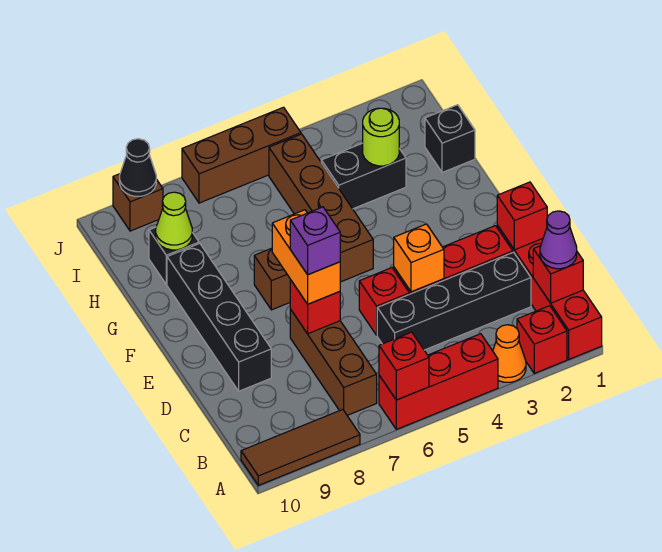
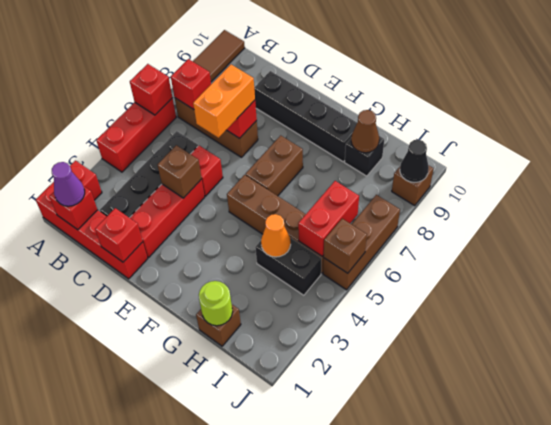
orange 1x1 cone [493,325,526,382] -> orange 1x1 cone moved to [261,214,291,257]
none -> red 1x1 brick [171,59,211,109]
orange 1x1 brick [394,224,444,292] -> brown 1x1 brick [157,145,202,198]
orange 1x2 brick [272,210,340,304] -> orange 1x2 brick turned to [193,65,255,138]
purple 1x1 brick [290,207,340,275] -> none
black 1x1 brick [425,105,475,173] -> brown 1x1 brick [196,305,241,346]
black 1x2 brick [321,143,406,209] -> black 1x2 brick turned to [255,238,322,295]
lime 1x1 round brick [363,108,399,166] -> lime 1x1 round brick moved to [199,281,233,326]
lime 1x1 cone [156,192,192,250] -> brown 1x1 cone [351,110,379,153]
none -> red 1x2 brick [298,181,359,257]
none -> brown 1x1 brick [323,219,367,273]

